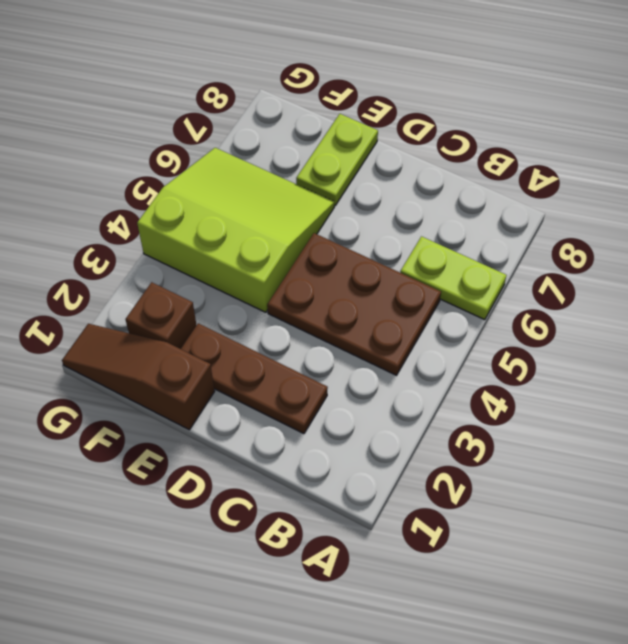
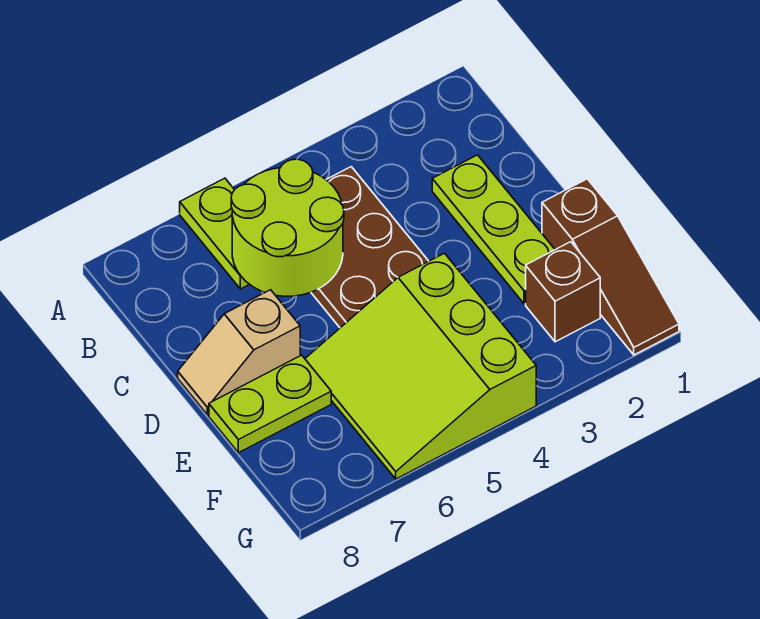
none -> lime 2x2 round brick [231,159,344,296]
brown 1x3 plate [181,323,328,434] -> lime 1x3 plate [432,155,555,304]
none -> tan 1x2 slope [178,290,300,415]

